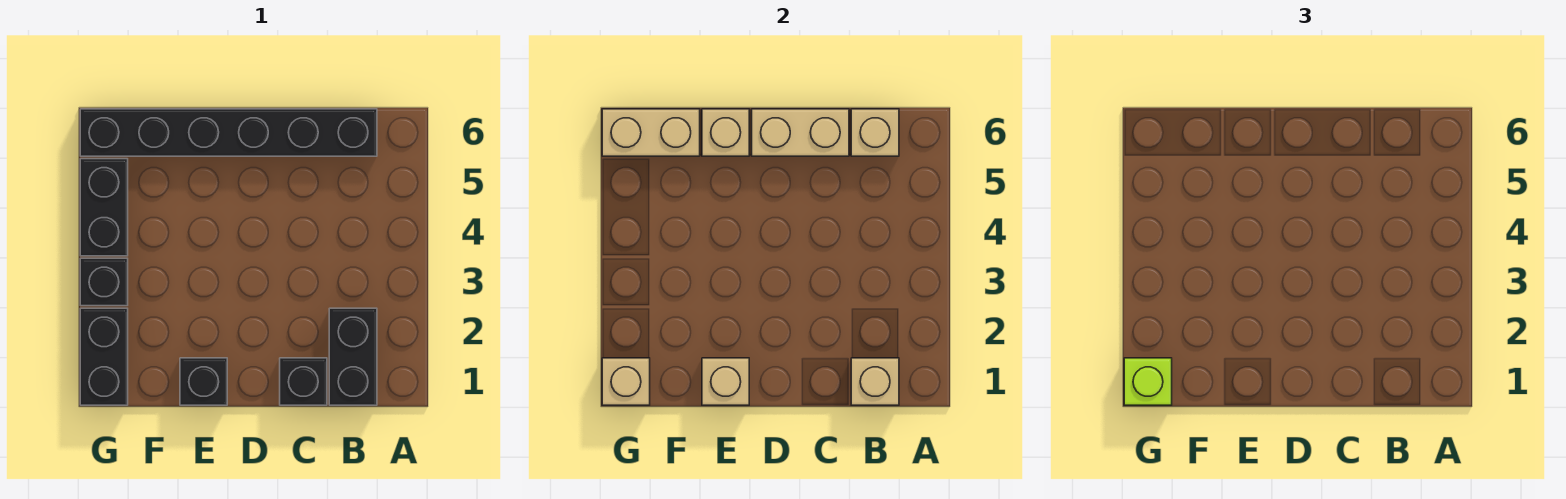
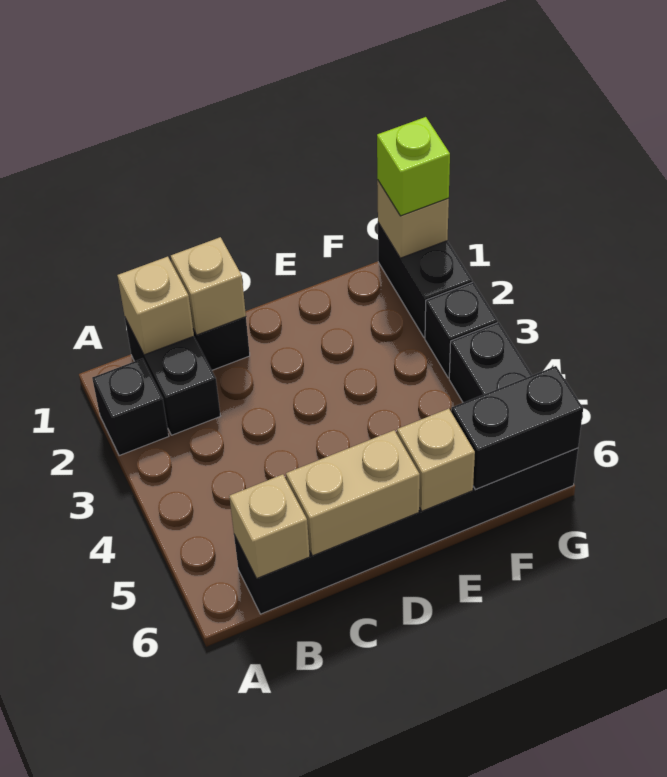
black 1x1 brick [180,358,227,405] -> black 1x1 brick moved to [92,359,169,456]
tan 1x1 brick [702,358,749,405] -> tan 1x1 brick moved to [171,237,246,335]
tan 1x2 brick [602,109,700,156] -> black 1x2 brick [451,366,583,489]

